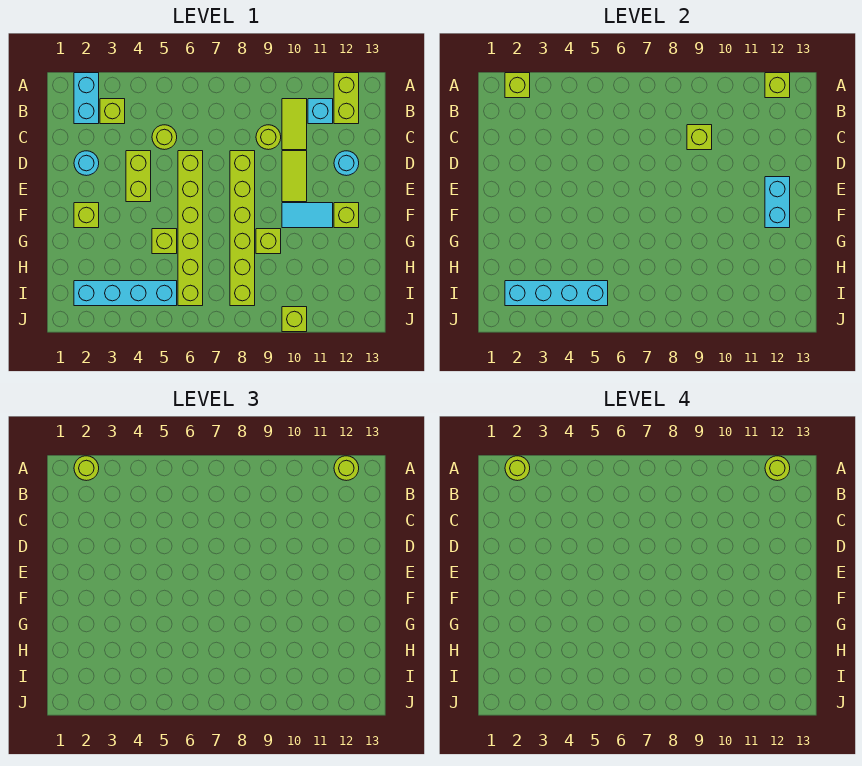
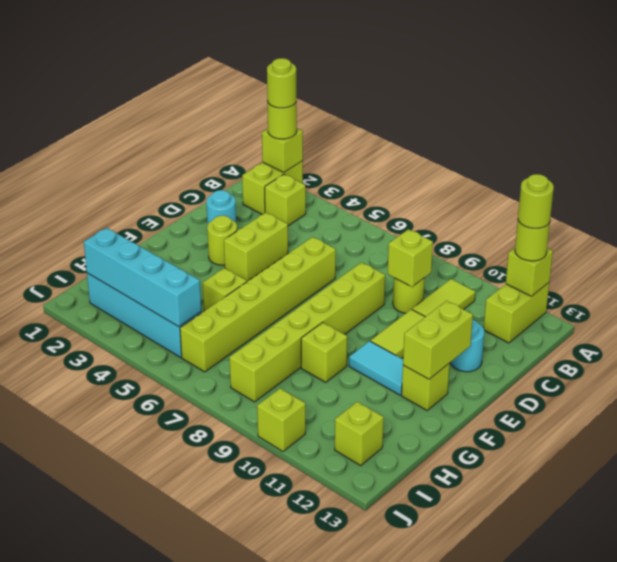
cyan 1x2 brick [74,73,99,124] -> lime 1x2 brick [242,161,303,214]
cyan 1x1 brick [308,99,333,124] -> none
lime 1x1 round brick [152,125,177,150] -> lime 1x1 round brick moved to [207,216,237,265]
cyan 1x2 brick [765,177,790,228] -> lime 1x2 brick [403,301,473,379]
lime 1x1 brick [74,203,99,228] -> lime 1x1 brick moved to [335,402,384,465]

